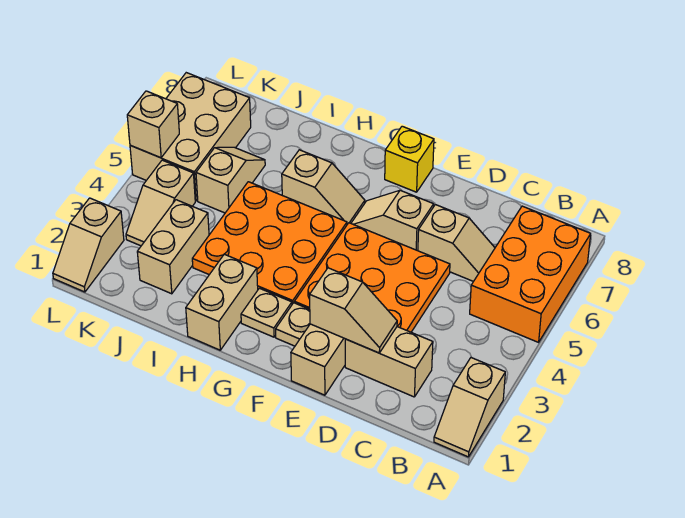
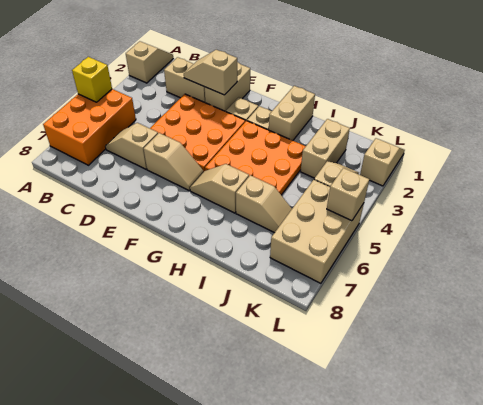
yellow 1x1 brick [385,126,434,192] -> yellow 1x1 brick moved to [72,57,112,102]
tan 1x2 slope [196,147,265,213] -> tan 1x2 slope turned to [236,175,292,233]

